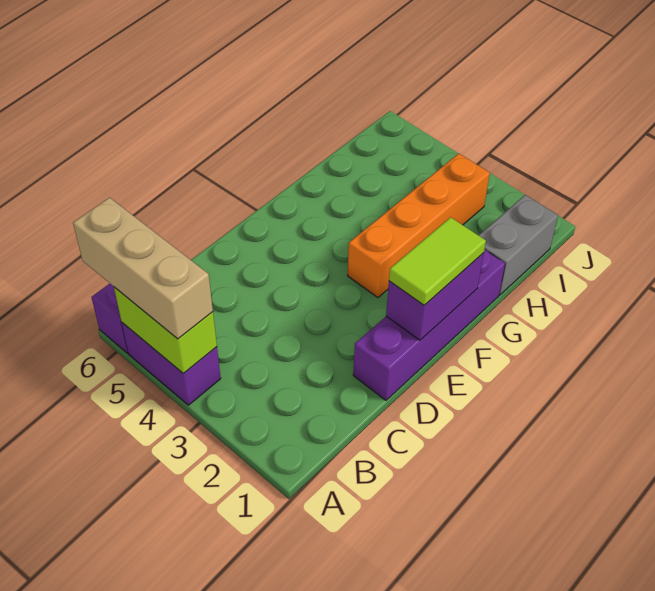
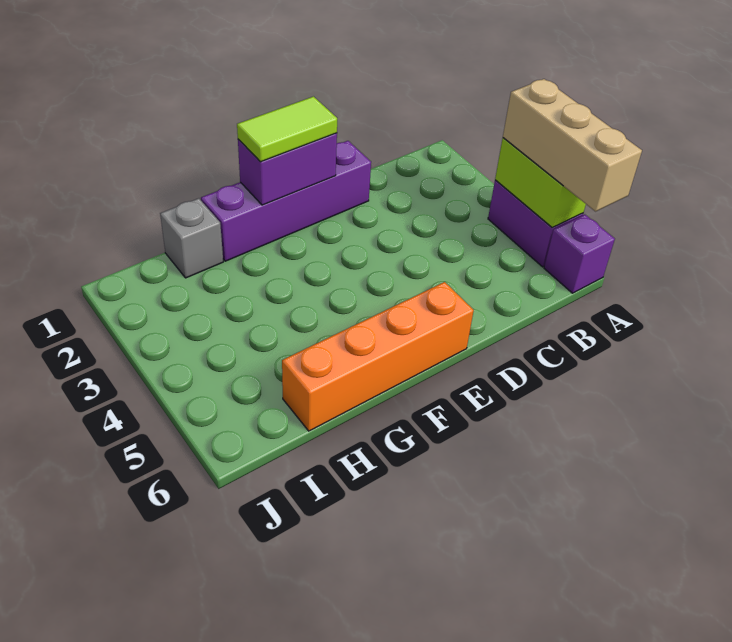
orange 1x4 brick [348,153,490,298] -> orange 1x4 brick moved to [282,282,474,431]
grey 1x2 brick [479,195,558,295] -> grey 1x1 brick [160,198,223,278]

